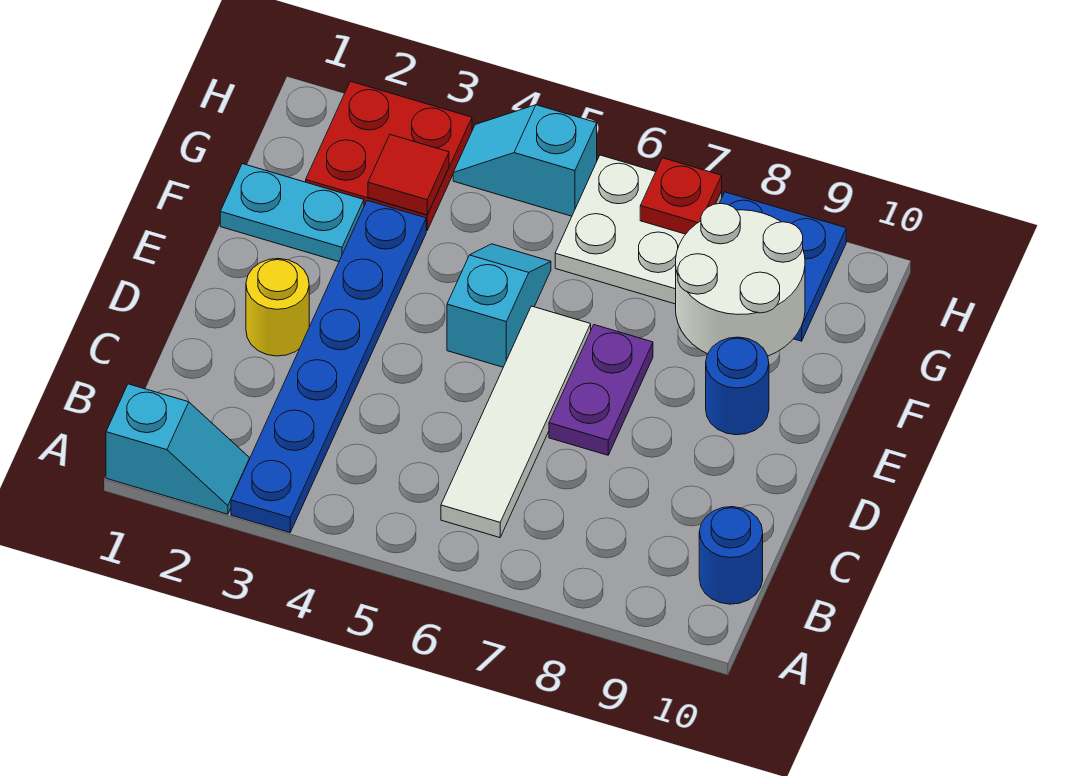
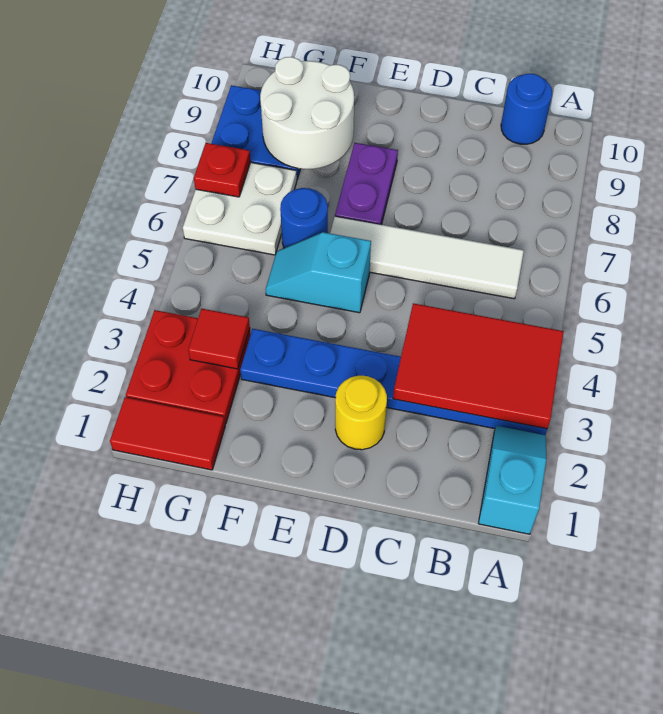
none -> red 2x3 tile [393,303,564,429]
purple 1x2 plate [549,325,653,455] -> purple 1x2 plate turned to [335,143,398,225]
blue 1x1 round brick [706,337,769,435] -> blue 1x1 round brick moved to [280,188,328,248]
cyan 1x2 plate [220,164,364,262] -> none
none -> red 1x2 tile [110,397,225,470]
cyan 1x2 slope [453,105,597,216] -> none

